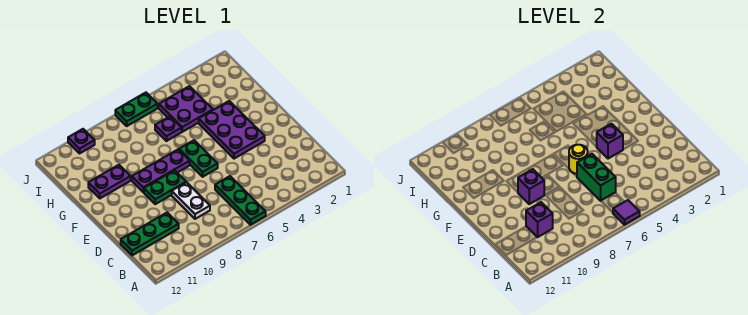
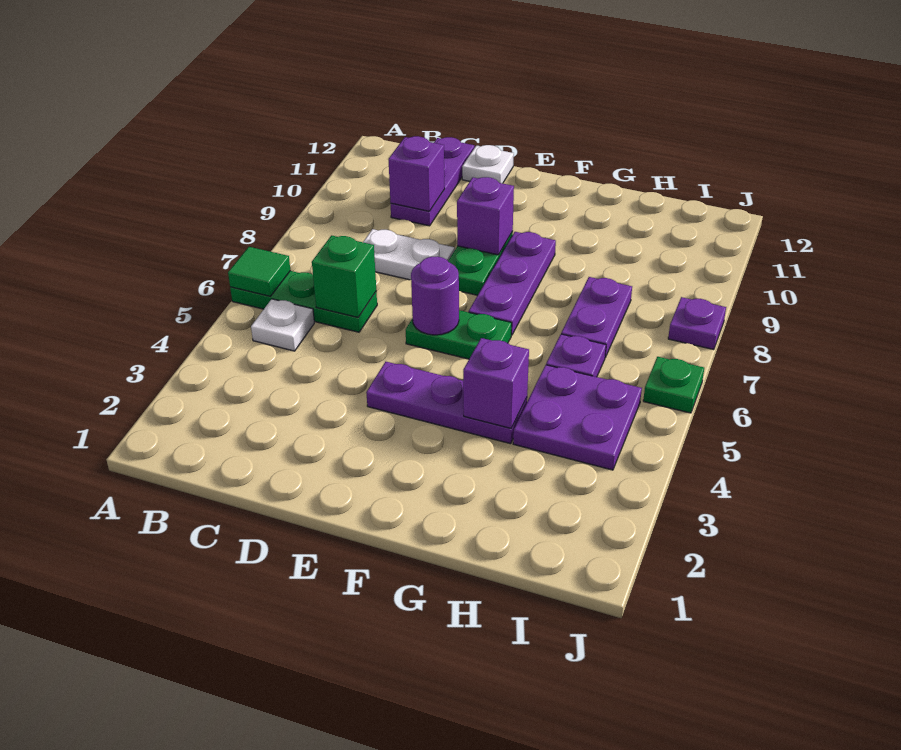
purple 1x1 tile [613,200,640,225] -> green 1x1 tile [228,247,290,296]
none -> white 1x1 plate [251,299,314,351]
green 1x2 brick [577,154,616,201] -> green 1x1 brick [312,235,376,317]
green 1x3 plate [121,213,179,255] -> purple 1x3 plate [391,137,474,226]
none -> white 1x1 plate [462,145,514,183]
purple 2x3 plate [199,101,265,159] -> purple 1x3 plate [366,362,527,444]
purple 1x1 brick [597,124,623,159] -> purple 1x1 brick moved to [463,338,529,428]
yellow 1x1 round brick [569,145,588,174] -> purple 1x1 round brick [411,257,459,335]
purple 1x2 plate [88,165,131,198] -> purple 1x2 plate moved to [561,277,632,357]
green 1x2 plate [115,93,157,126] -> green 1x1 plate [643,357,704,413]
purple 1x1 plate [68,129,95,153] -> purple 1x1 plate moved to [668,297,726,350]

